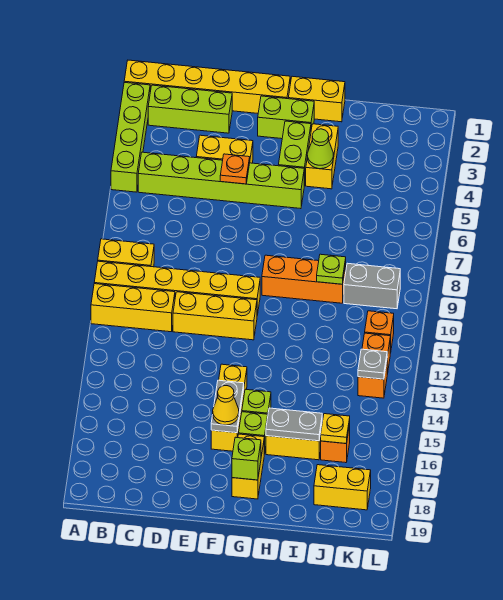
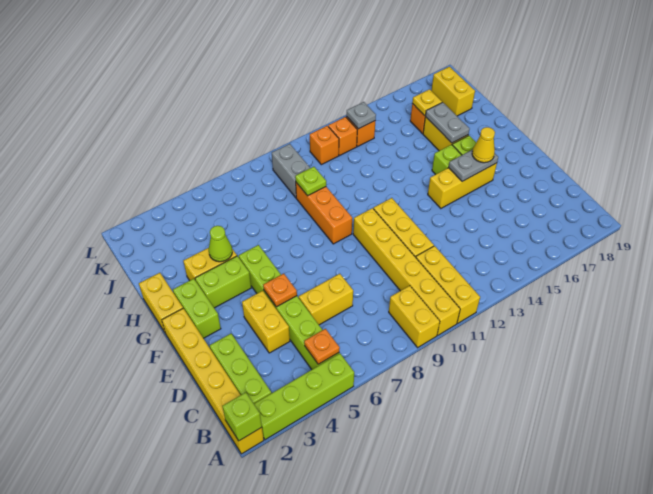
none -> orange 1x1 plate [304,329,340,364]
yellow 1x2 brick [232,434,264,499] -> yellow 1x2 brick moved to [299,274,353,325]
lime 1x1 brick [232,437,261,480] -> lime 1x1 brick moved to [222,392,262,441]

